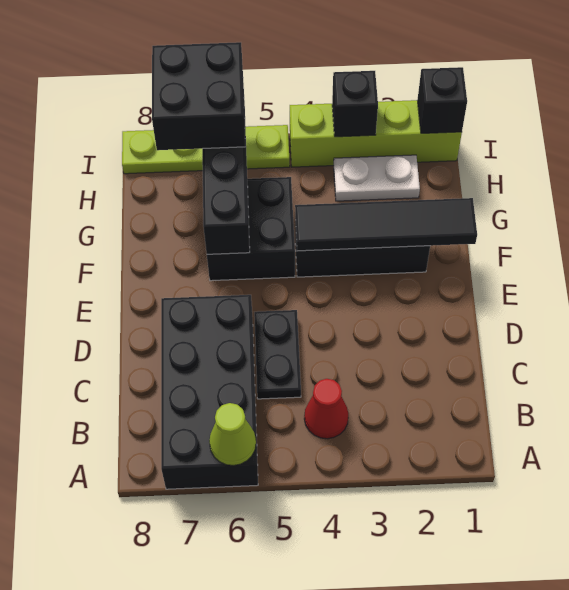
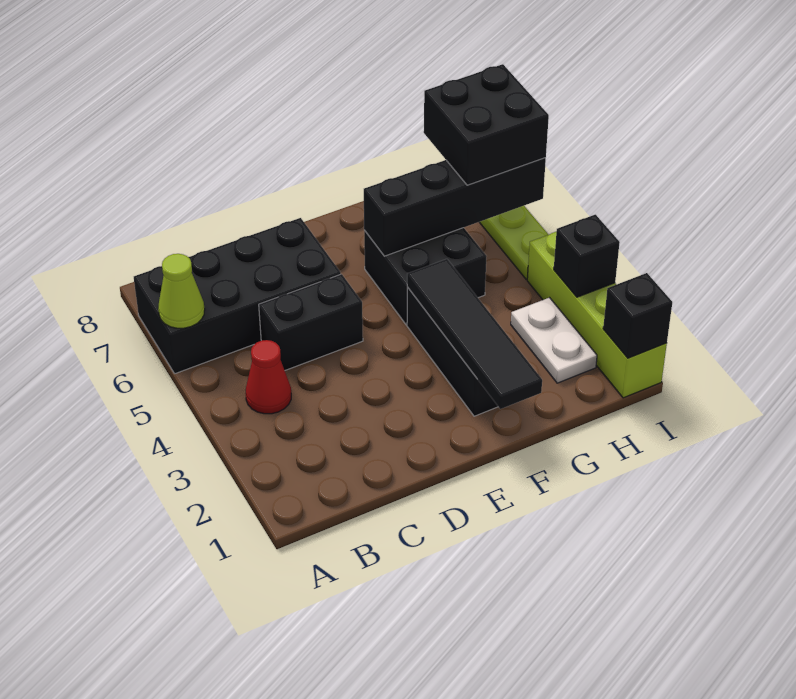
black 1x2 plate [254,310,301,399] -> black 1x2 brick [259,274,363,370]

